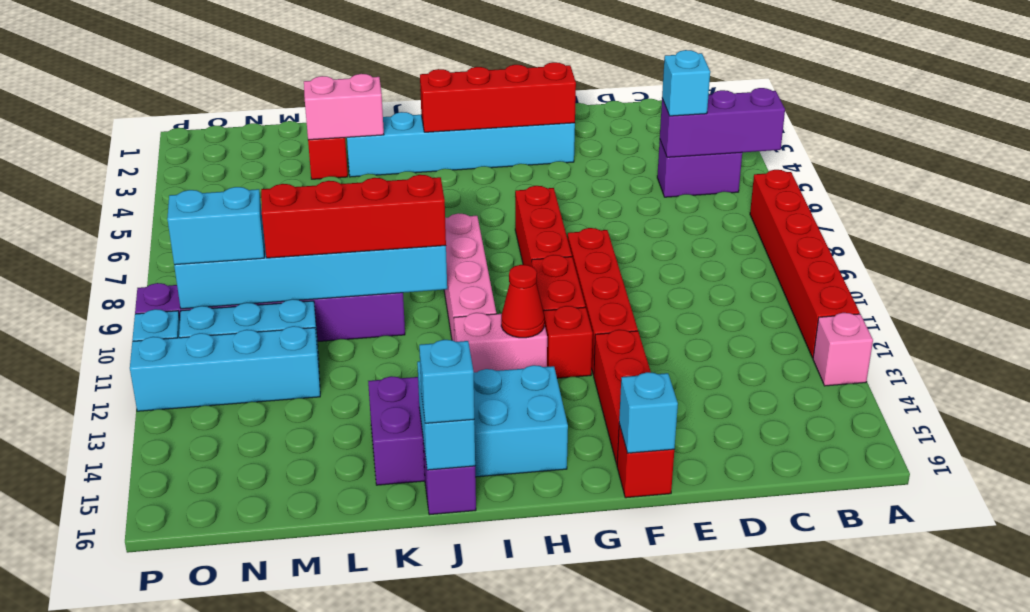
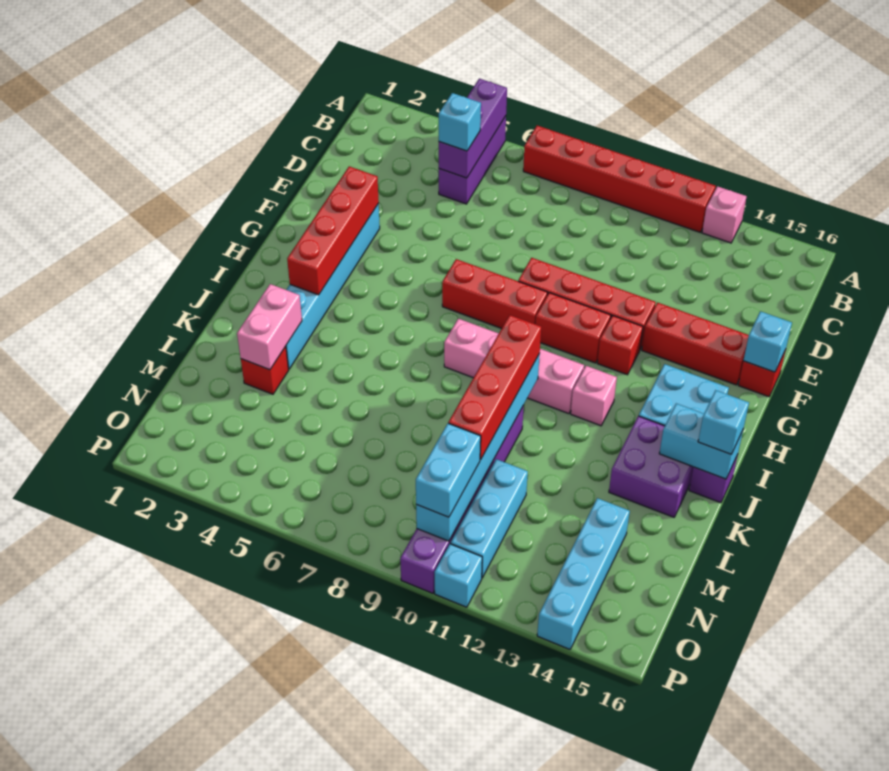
purple 1x2 brick [657,141,742,197] -> purple 1x3 brick [439,116,506,204]
pink 1x2 brick [454,313,547,372] -> pink 1x1 brick [571,366,617,426]
red 1x1 cone [501,265,544,338] -> none
cyan 1x4 brick [130,326,320,411] -> cyan 1x4 brick moved to [537,498,630,649]

